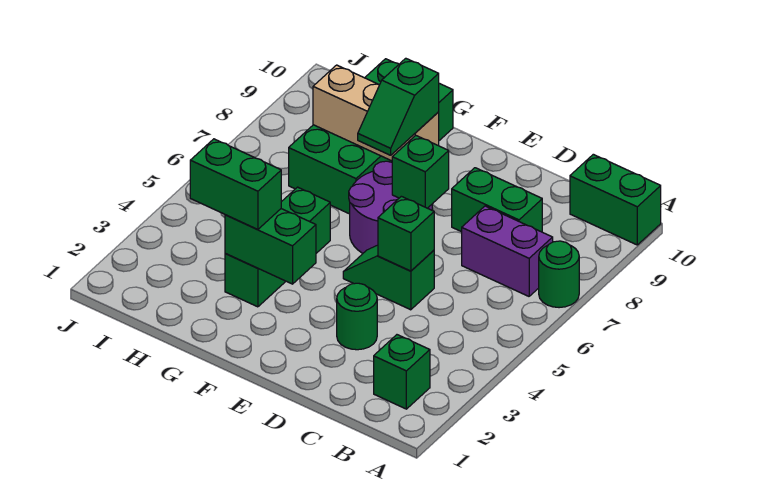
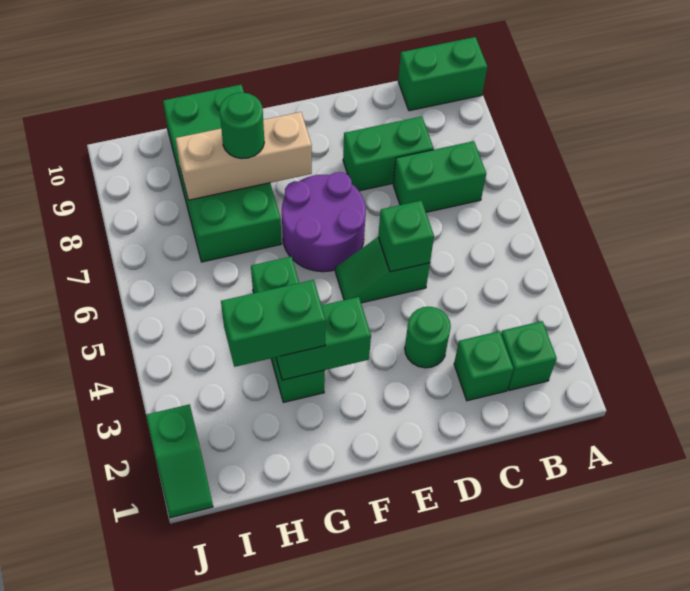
green 1x1 round brick [539,241,579,308] -> green 1x1 round brick moved to [220,93,264,158]
purple 1x2 brick [462,206,553,296] -> green 1x2 brick [393,141,486,212]
green 1x1 brick [392,136,449,208] -> green 1x1 brick moved to [454,331,513,401]
green 1x2 slope [358,58,439,155] -> green 1x2 slope moved to [146,404,213,518]

